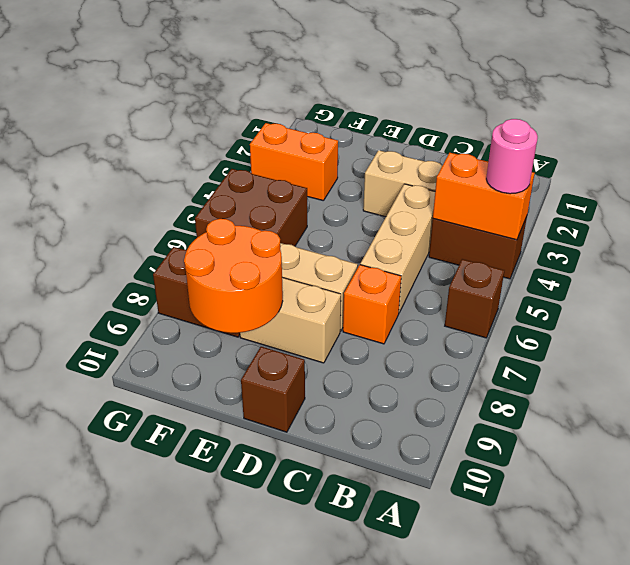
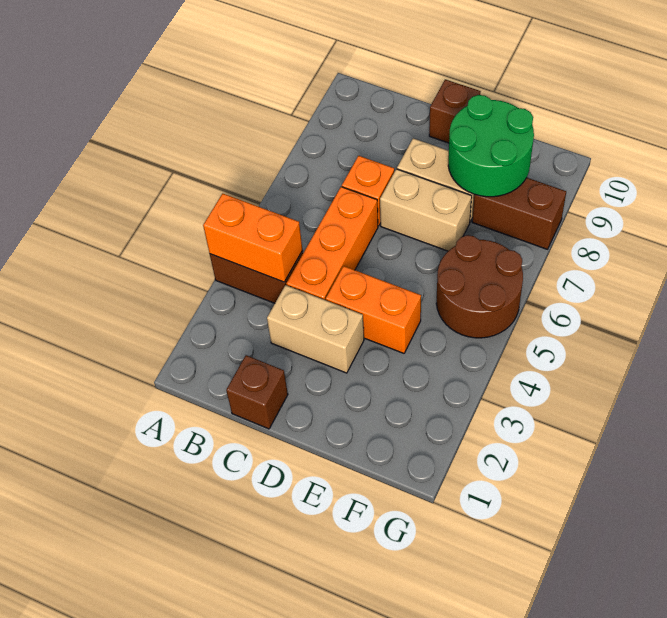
pink 1x1 round brick [486,119,538,194] -> none
brown 1x1 brick [445,259,504,338] -> brown 1x1 brick moved to [226,355,288,429]
tan 1x3 brick [360,184,435,312] -> orange 1x3 brick [286,187,378,300]
orange 2x2 round brick [184,219,283,333] -> green 2x2 round brick [448,95,534,197]
orange 1x2 brick [250,123,338,201] -> orange 1x2 brick moved to [326,266,421,353]
brown 2x2 brick [195,169,307,246] -> brown 2x2 round brick [436,235,523,338]

